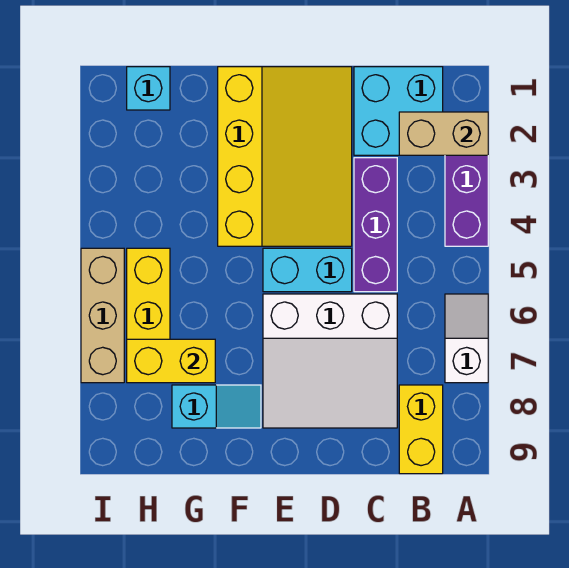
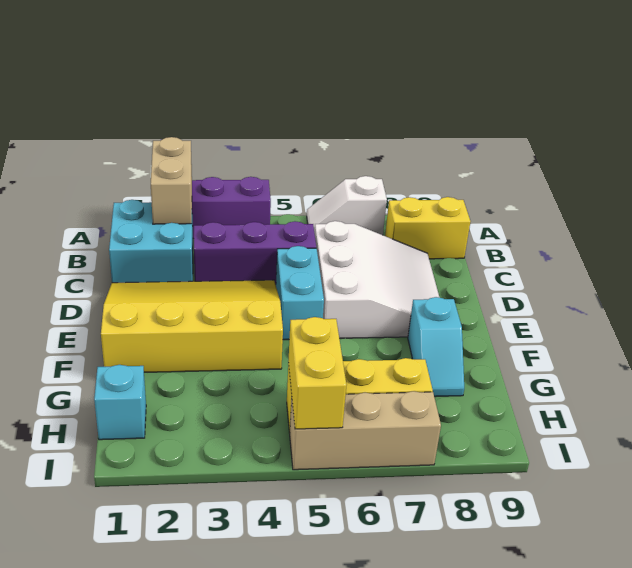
cyan 1x2 slope [172,385,261,428] -> cyan 1x2 slope turned to [408,297,464,397]
yellow 1x2 brick [127,339,215,383] -> yellow 1x2 brick moved to [288,317,346,429]

